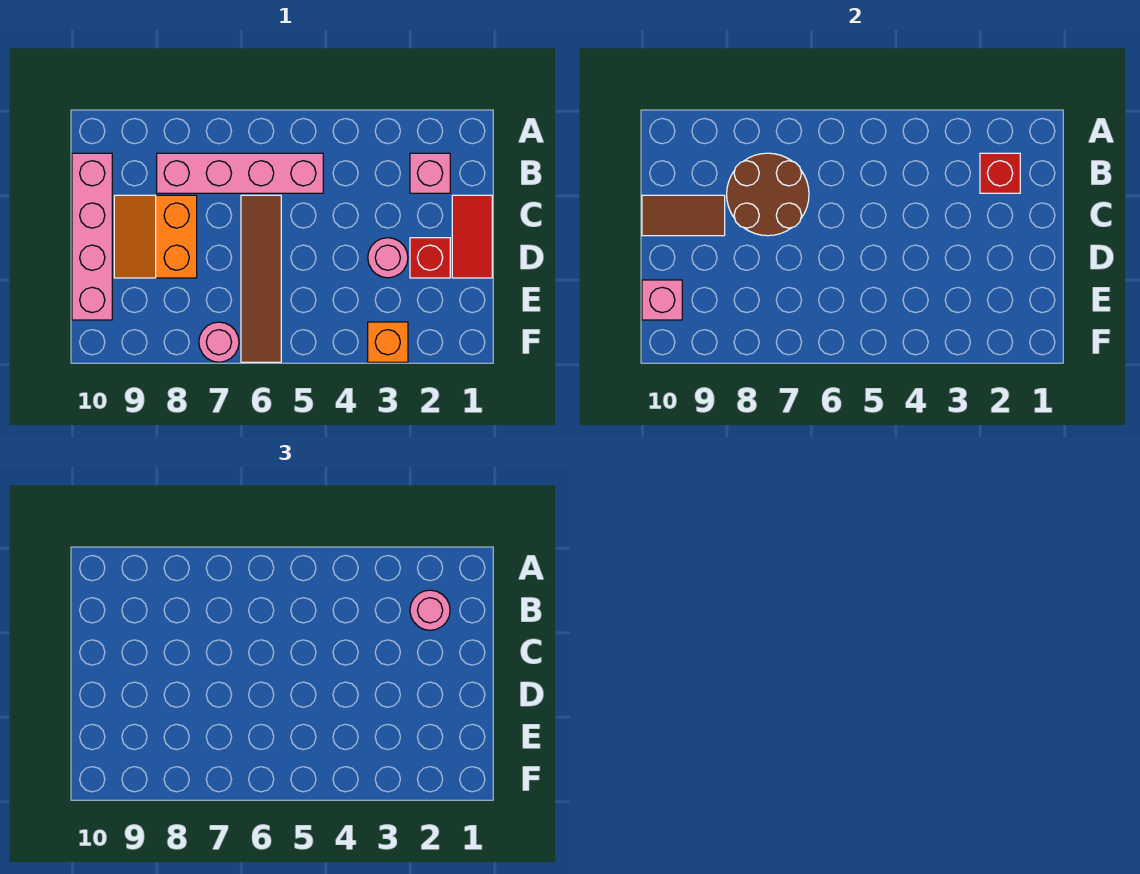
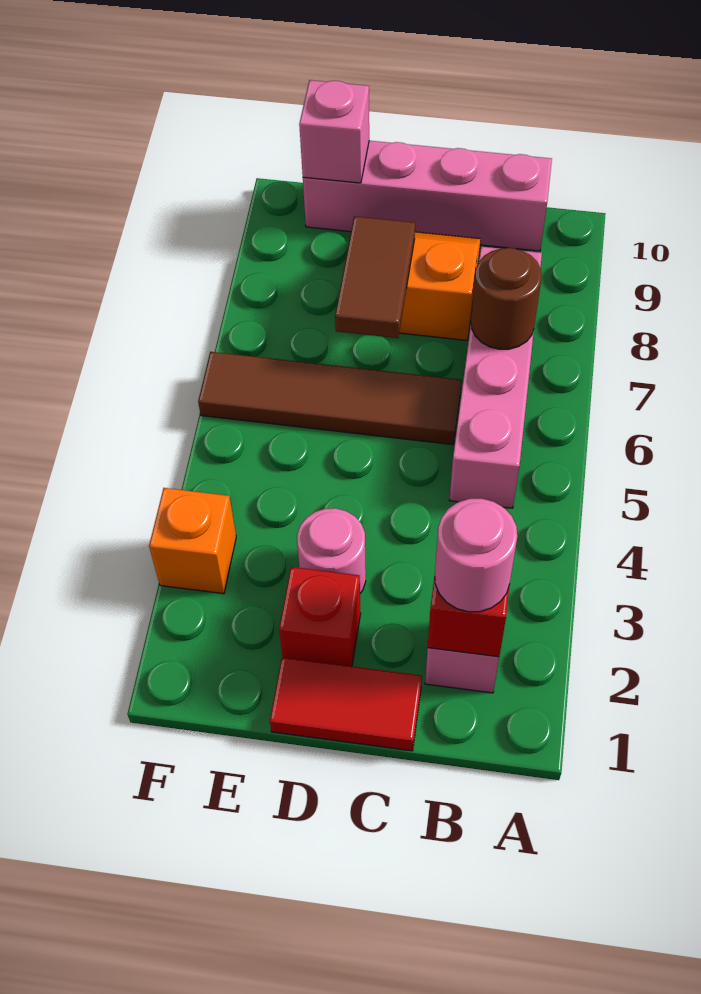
brown 2x2 round brick [727,153,809,236] -> brown 1x1 round brick [471,248,542,349]
brown 1x2 tile [642,195,725,236] -> brown 1x2 tile moved to [335,216,415,338]
pink 1x1 round brick [199,322,239,362] -> none

